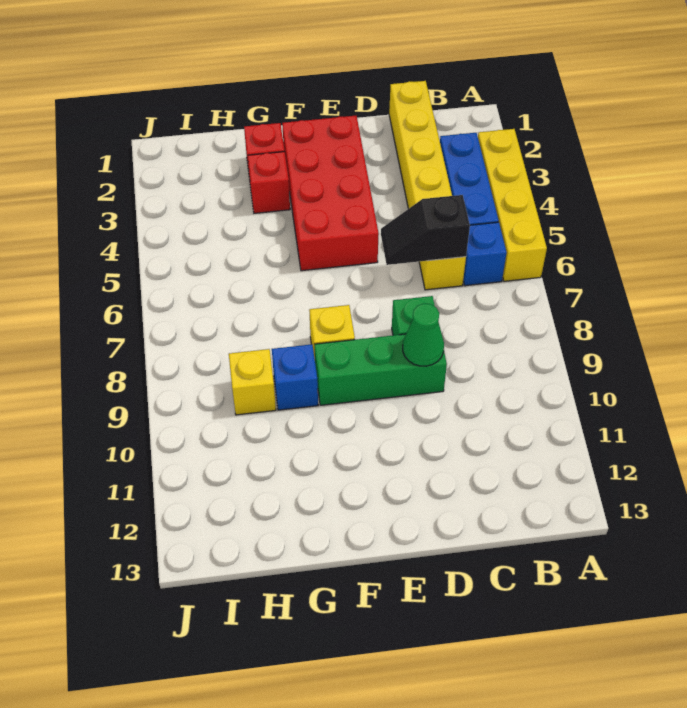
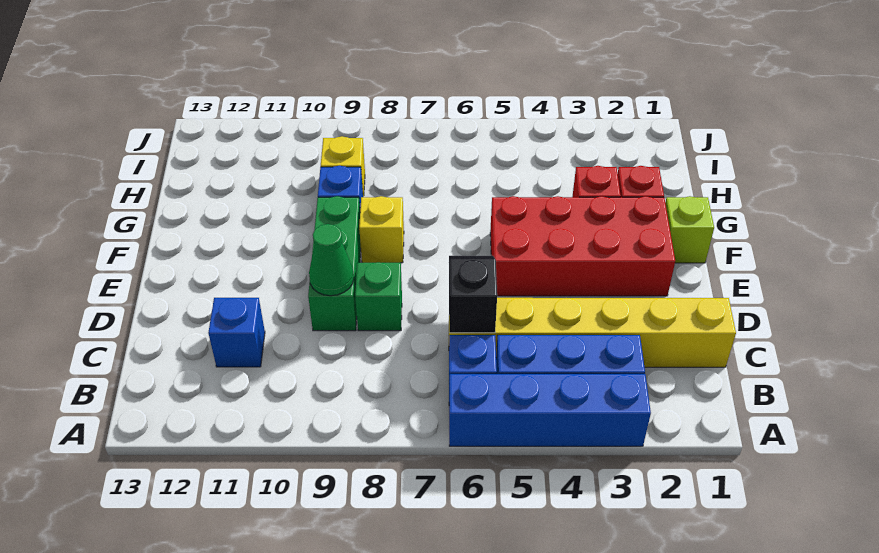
yellow 1x4 brick [478,129,547,281] -> blue 1x4 brick [449,374,651,446]
none -> blue 1x1 brick [208,298,265,367]
none -> lime 1x1 brick [665,196,714,263]

